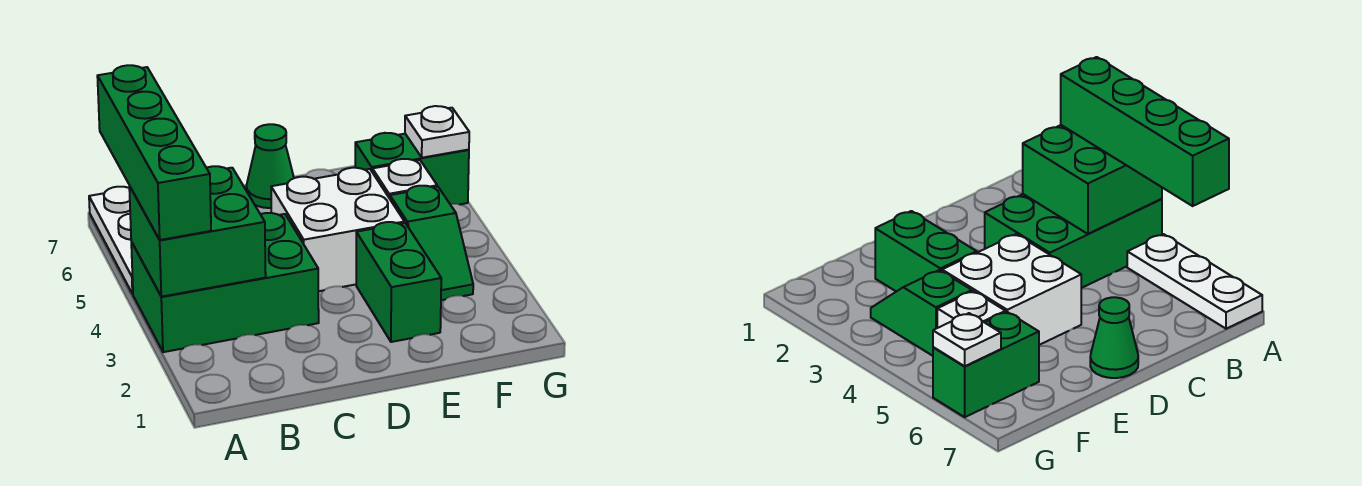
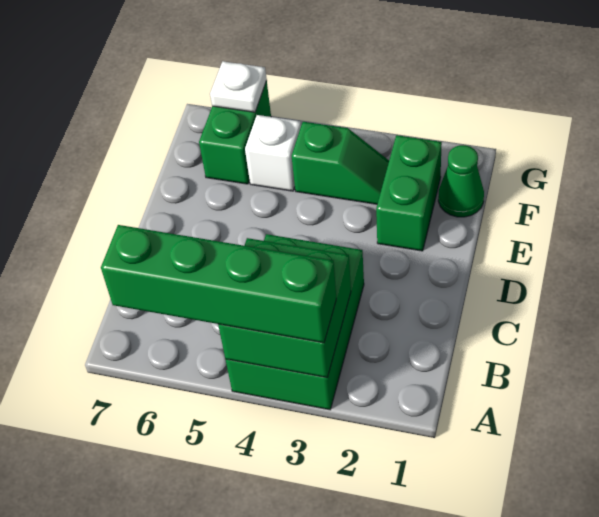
white 1x3 plate [89,187,133,294] -> none
white 2x2 brick [271,168,404,291] -> none
green 1x1 cone [246,124,294,208] -> green 1x1 cone moved to [438,145,484,217]
green 1x2 brick [356,222,441,342] -> green 1x2 brick turned to [376,135,442,251]

